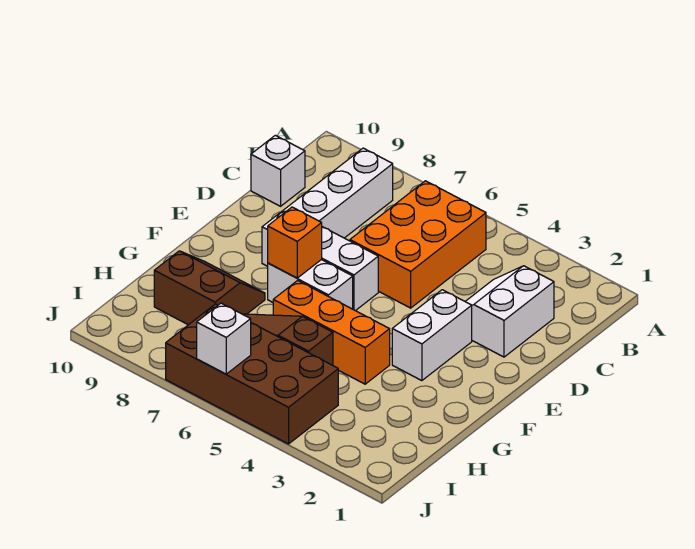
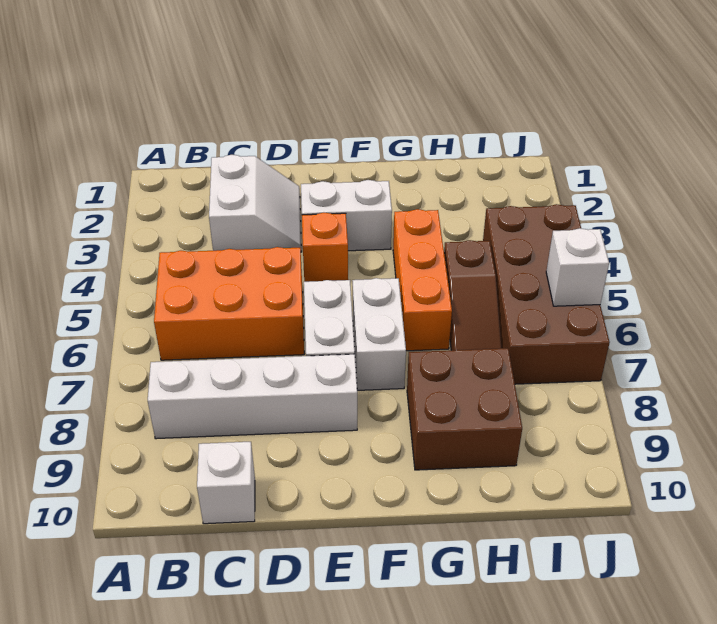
white 2x2 slope [465,266,554,357] -> white 2x2 slope turned to [209,155,301,251]
orange 1x1 brick [268,207,322,278] -> orange 1x1 brick moved to [302,213,348,282]
brown 2x2 slope [154,251,265,325] -> brown 2x2 brick [407,348,522,470]

